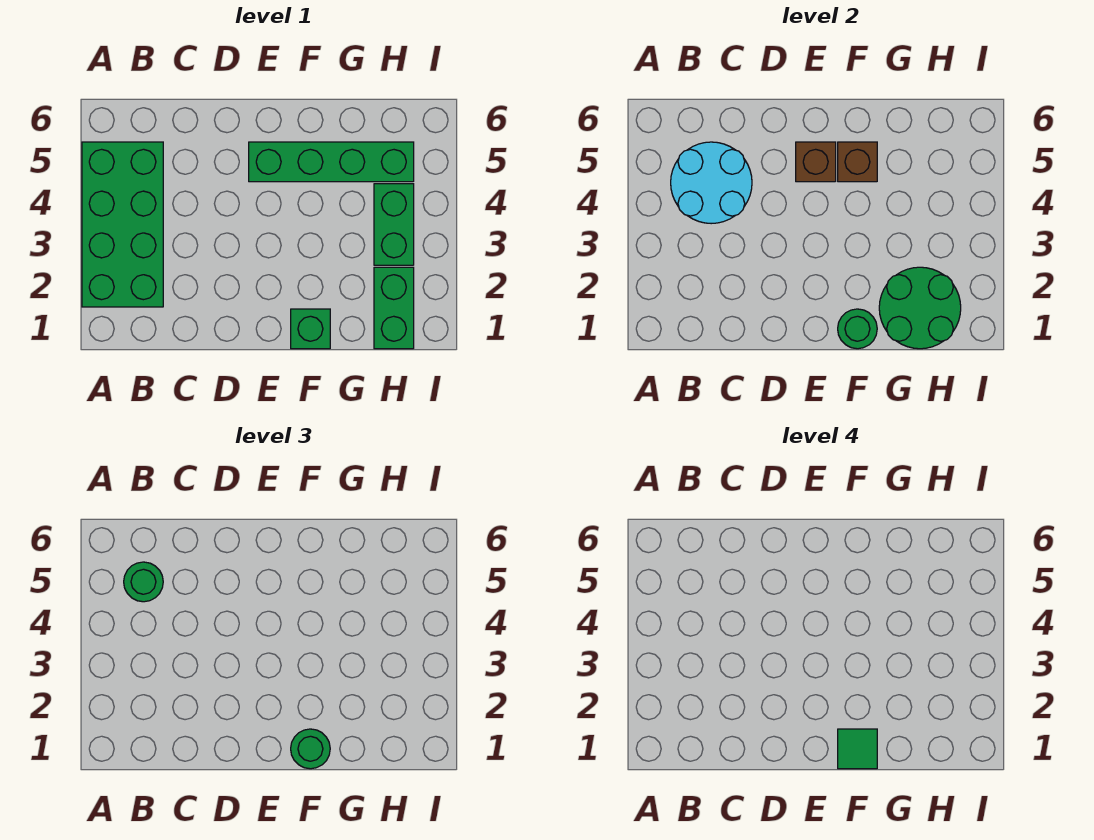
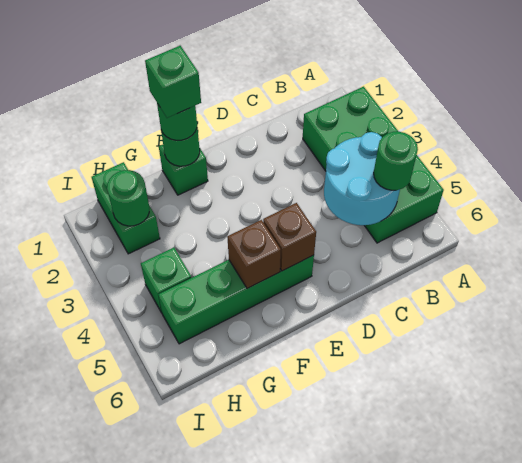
green 1x1 tile [838,729,877,769] -> green 1x1 brick [145,46,201,118]
green 2x2 round brick [879,267,961,349] -> green 1x1 round brick [107,170,149,226]
green 1x2 brick [374,184,414,265] -> green 1x1 brick [141,248,191,313]

